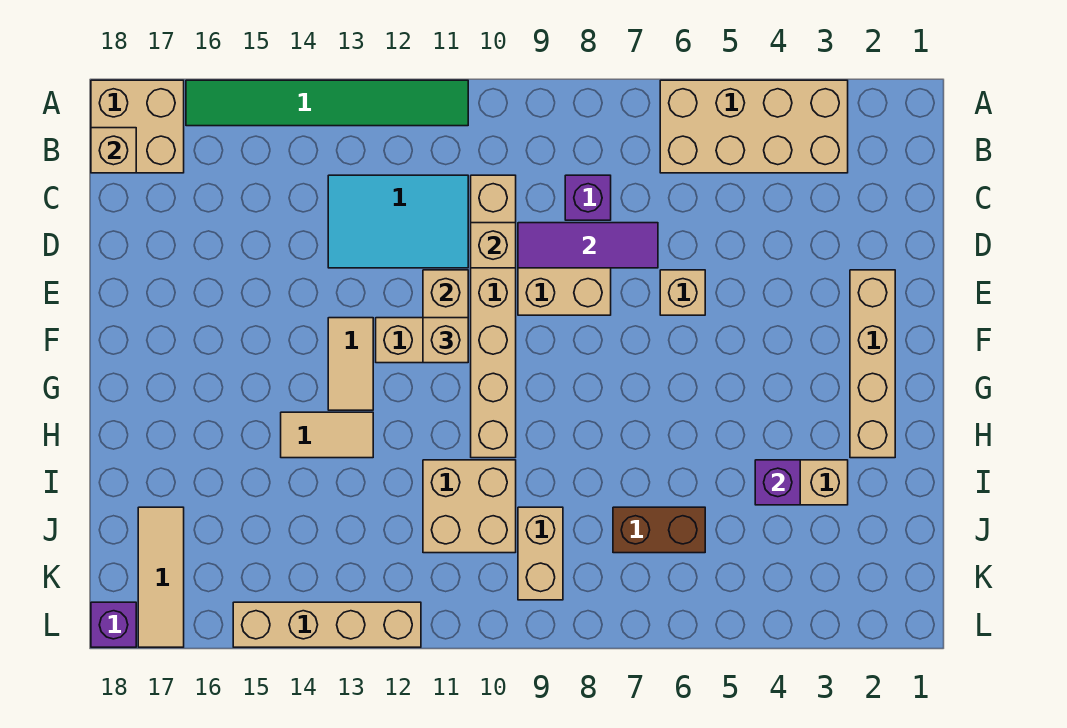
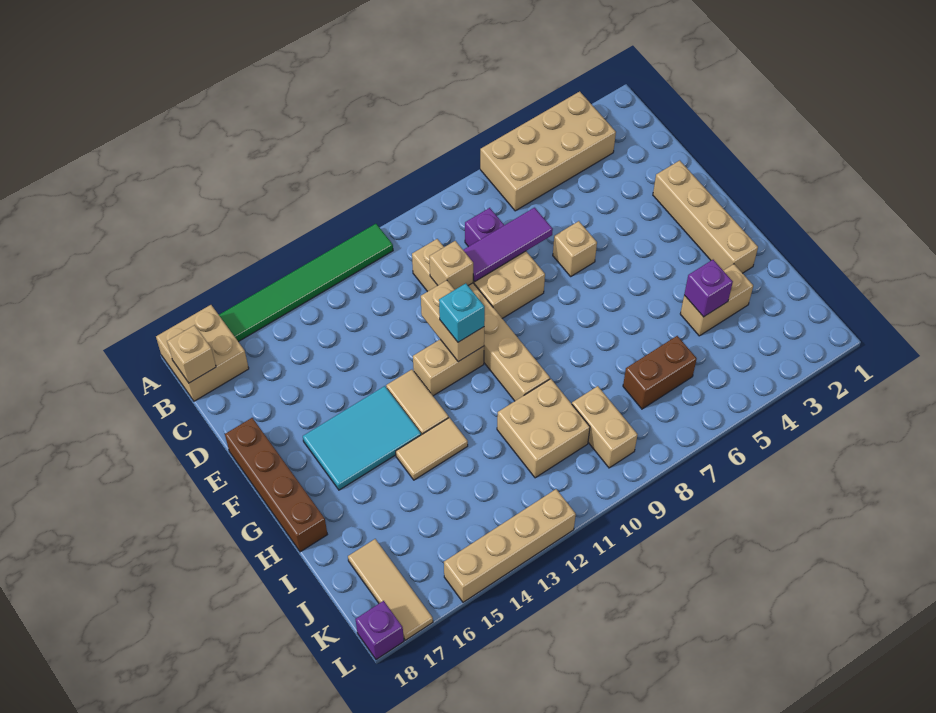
cyan 2x3 tile [328,175,468,268] -> cyan 2x3 tile moved to [303,386,421,490]
none -> brown 1x4 brick [225,418,327,552]
tan 1x1 brick [423,318,468,363] -> cyan 1x1 brick [439,283,485,342]

